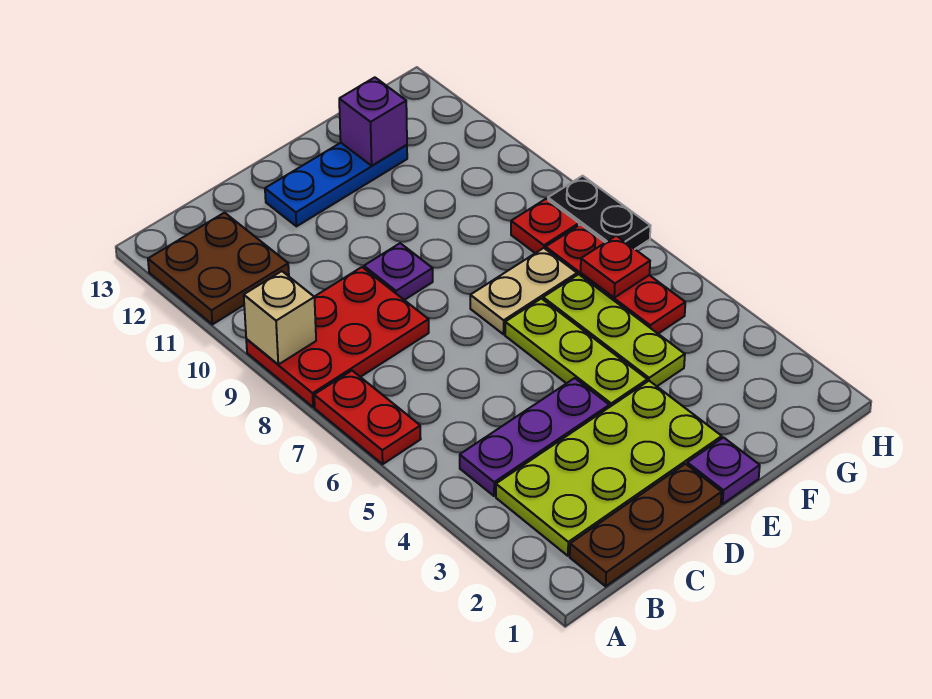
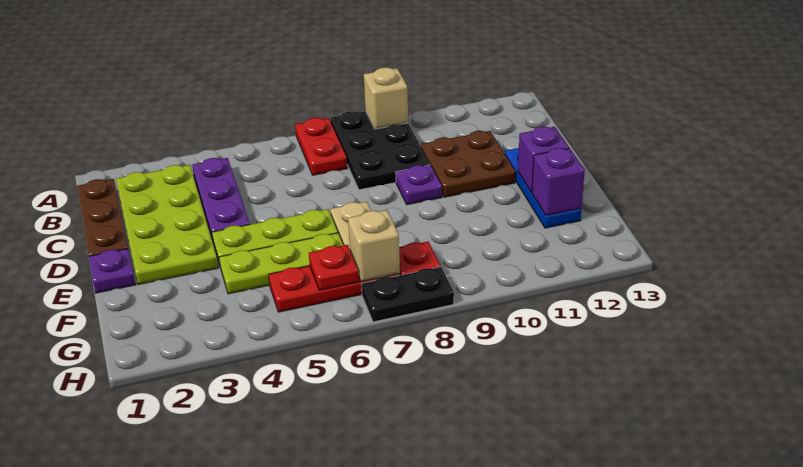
red 1x2 plate [314,371,421,464] -> red 1x2 plate turned to [295,118,347,175]
red 2x3 plate [246,267,429,407] -> black 2x3 plate [331,111,430,190]
brown 2x2 plate [148,213,289,324] -> brown 2x2 plate moved to [421,131,516,197]
none -> purple 1x1 brick [518,127,569,192]
none -> tan 1x1 brick [348,210,400,282]

